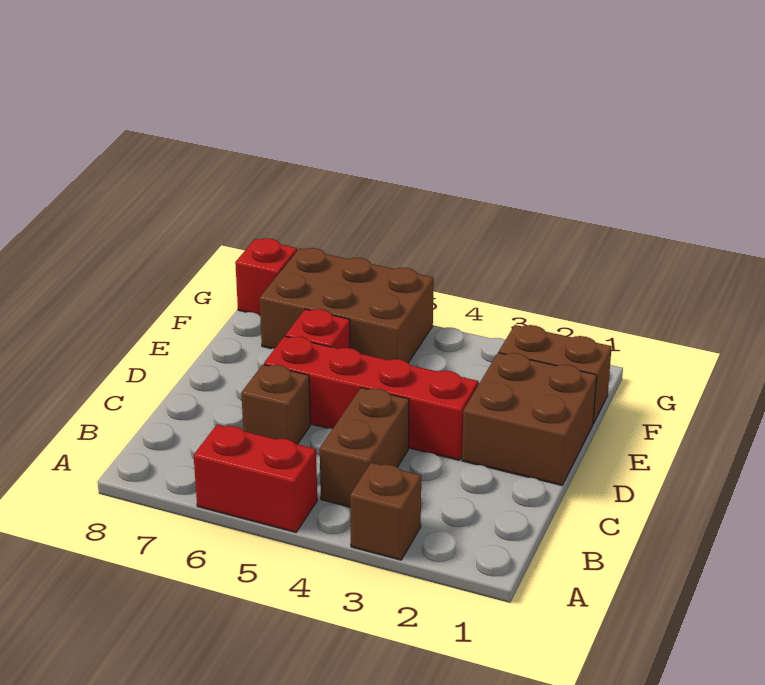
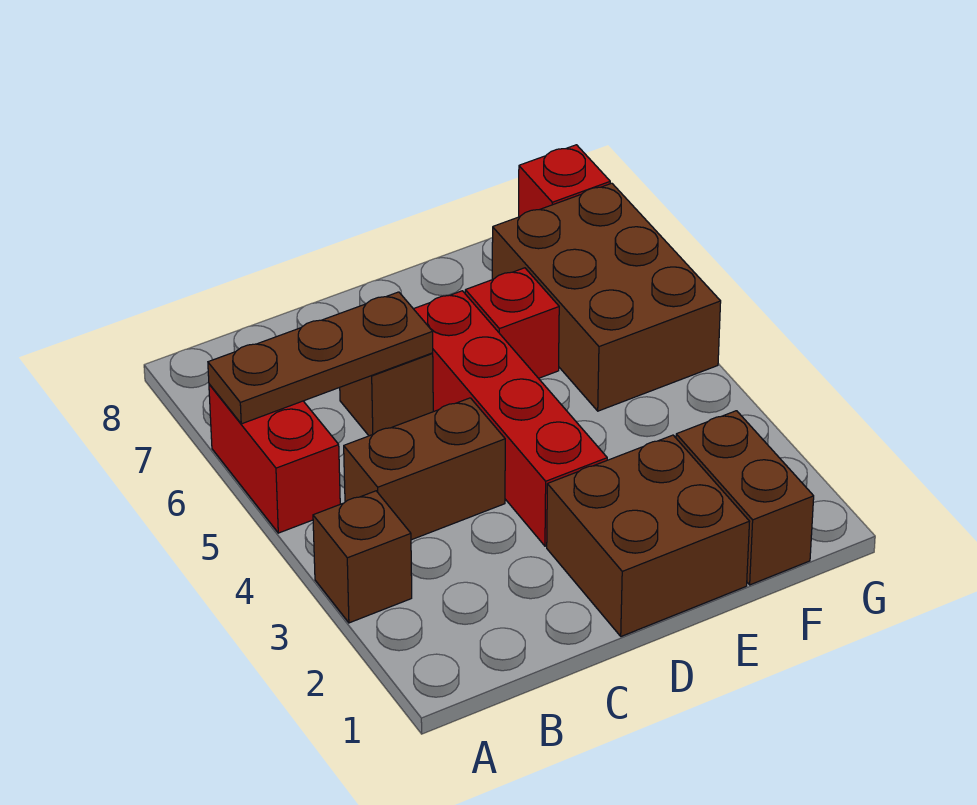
none -> brown 1x3 plate [208,292,433,424]

